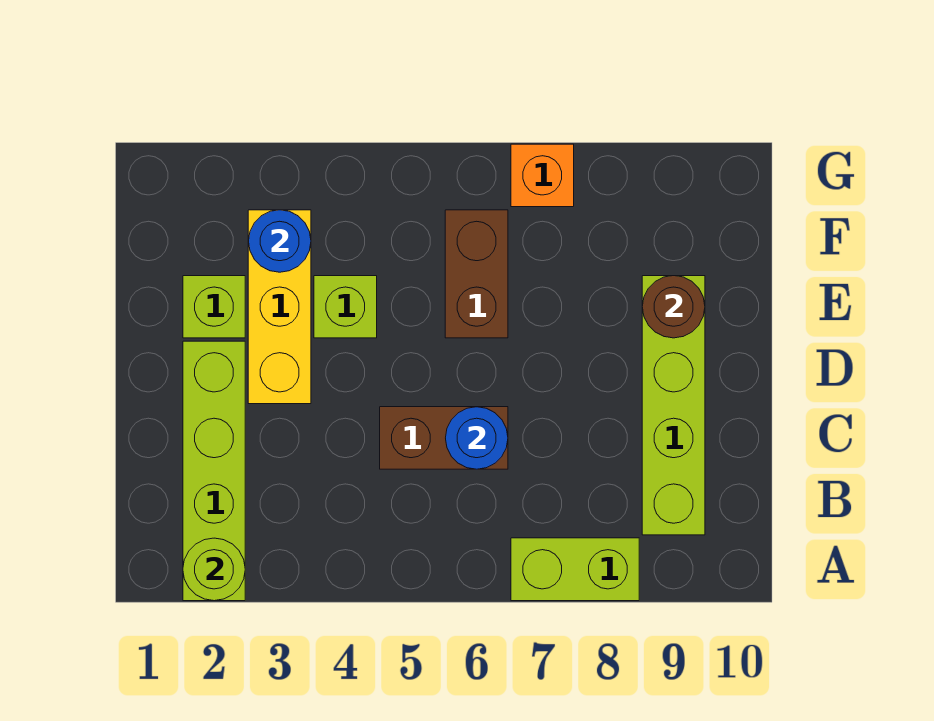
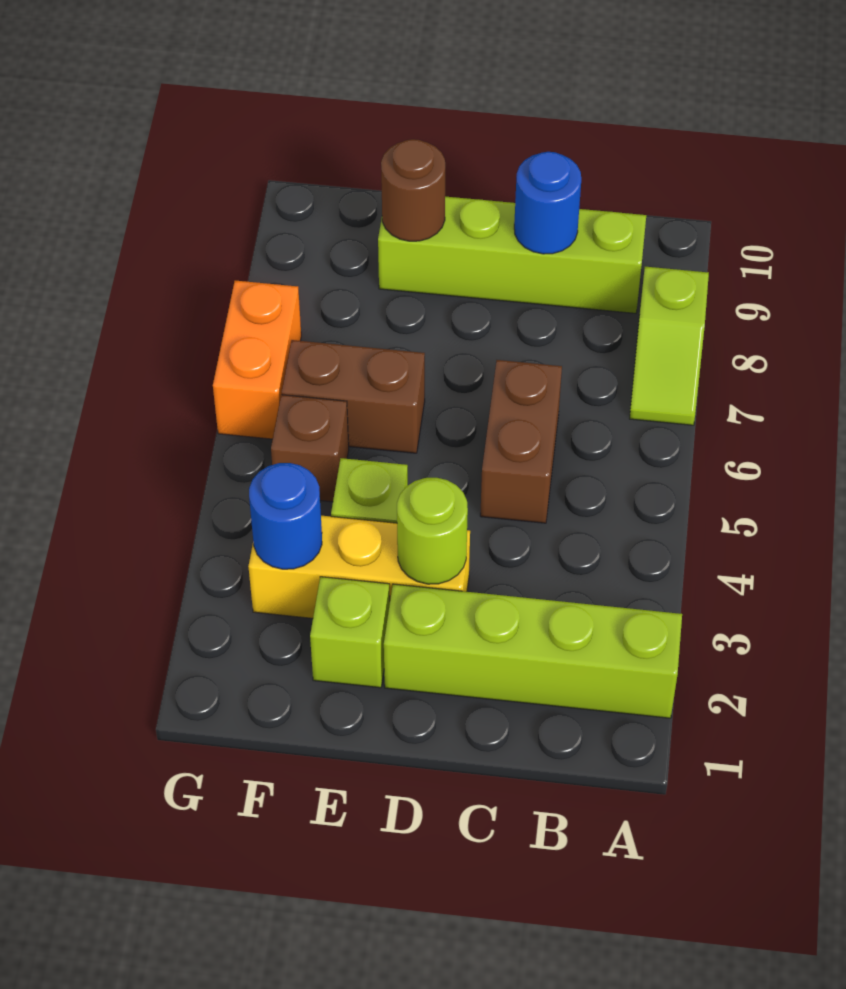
lime 1x1 round brick [183,538,245,601] -> lime 1x1 round brick moved to [397,478,468,584]
lime 1x2 brick [511,538,639,601] -> lime 1x2 slope [630,267,709,425]
blue 1x1 round brick [446,407,508,469] -> blue 1x1 round brick moved to [514,152,581,254]
none -> brown 1x1 brick [271,395,349,502]
orange 1x1 brick [511,144,574,207] -> orange 1x2 brick [213,281,301,439]

